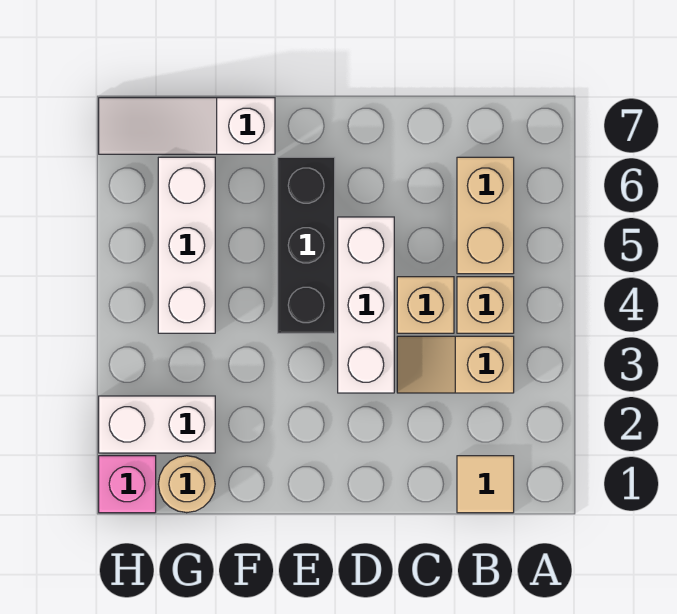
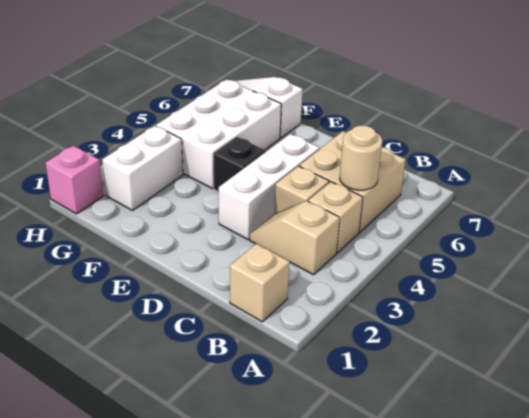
tan 1x1 tile [457,456,514,513] -> tan 1x1 brick [230,244,290,322]
tan 1x2 brick [457,157,514,274] -> tan 2x2 brick [300,131,406,232]
black 1x3 brick [278,157,335,333] -> black 1x1 brick [214,137,266,192]
tan 1x1 round brick [158,456,215,513] -> tan 1x1 round brick moved to [340,125,382,190]
white 1x2 brick [99,396,215,453] -> white 1x2 brick turned to [102,126,183,210]
white 1x3 brick [158,157,215,333] -> white 2x3 brick [156,79,281,189]

